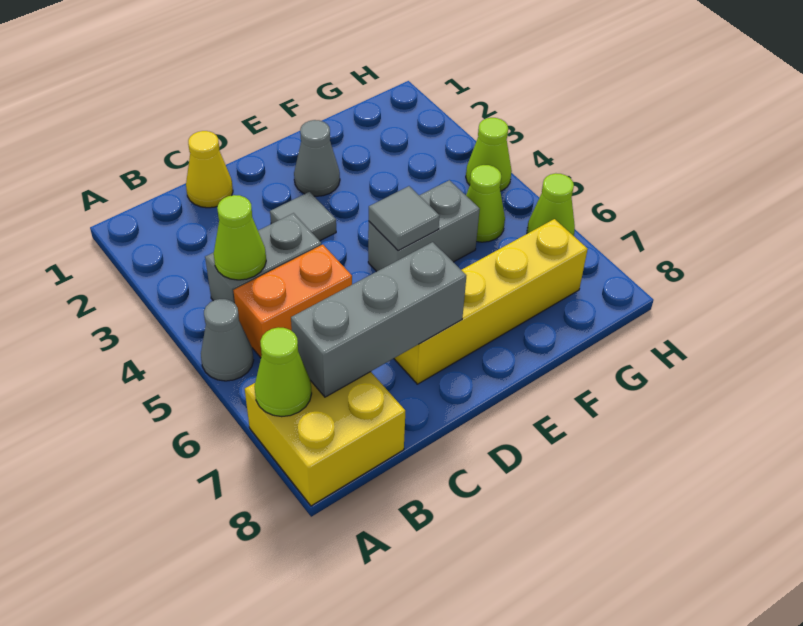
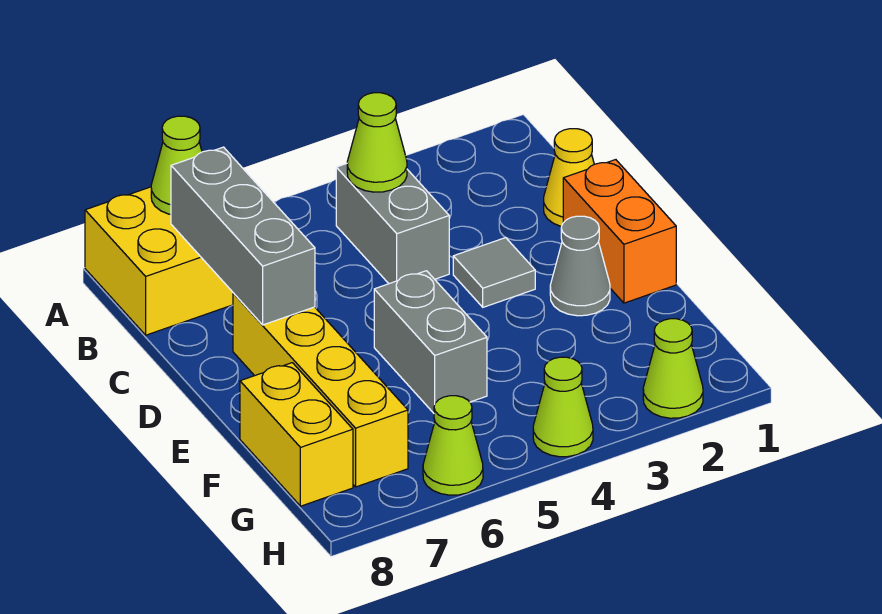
grey 1x1 cone [201,299,254,381] -> none
orange 1x2 brick [233,245,352,358] -> orange 1x2 brick moved to [563,160,676,303]
grey 1x1 tile [369,186,439,251] -> none
none -> yellow 1x2 brick [240,363,353,506]
lime 1x1 cone [466,165,505,242] -> lime 1x1 cone moved to [643,319,703,418]

